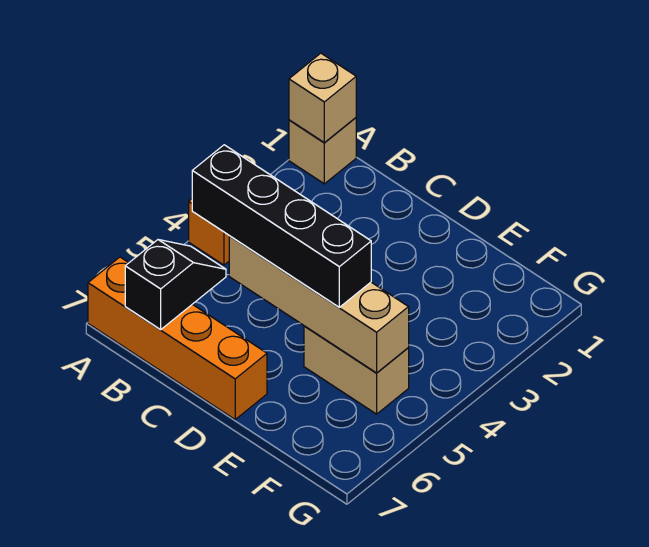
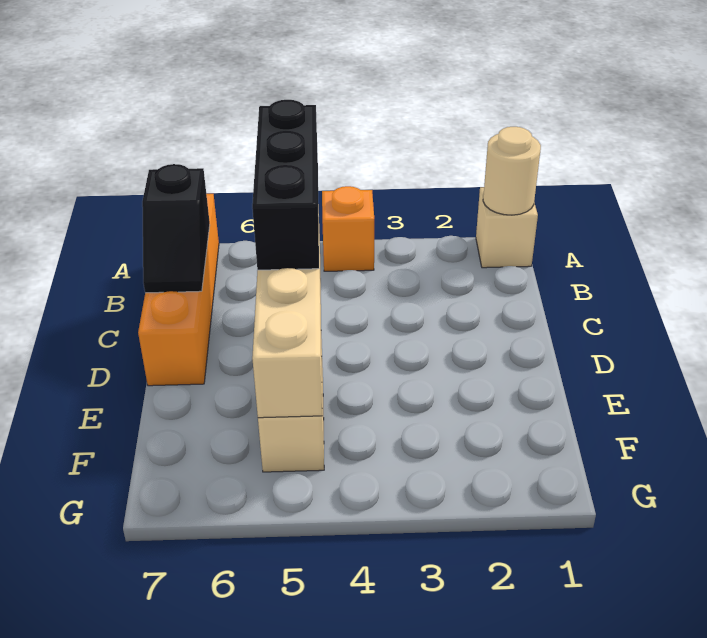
tan 1x1 brick [289,53,356,143] -> tan 1x1 round brick [483,127,541,215]
black 1x4 brick [192,145,371,307] -> black 1x3 brick [252,100,319,270]
black 1x2 slope [125,240,226,329] -> black 1x2 slope turned to [142,164,210,293]

